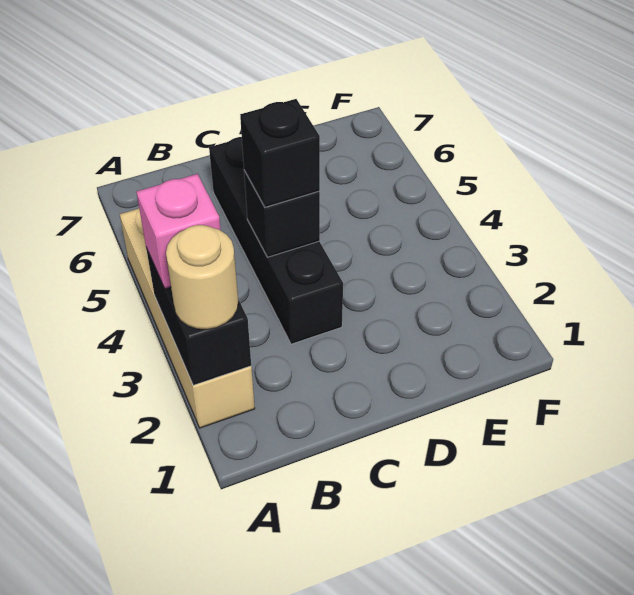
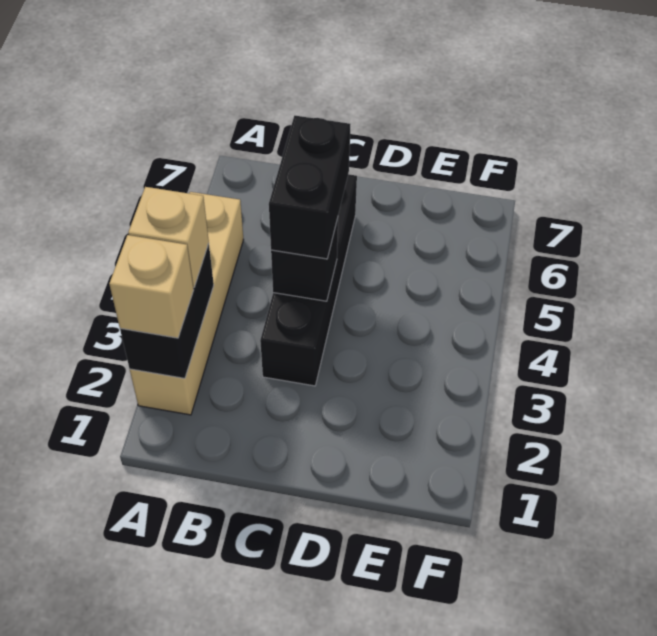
tan 1x1 round brick [166,225,238,330] -> tan 1x1 brick [109,235,194,338]
pink 1x1 brick [137,174,221,289] -> tan 1x1 brick [128,187,209,288]
black 1x1 brick [240,99,320,207] -> black 1x2 brick [269,116,350,259]

